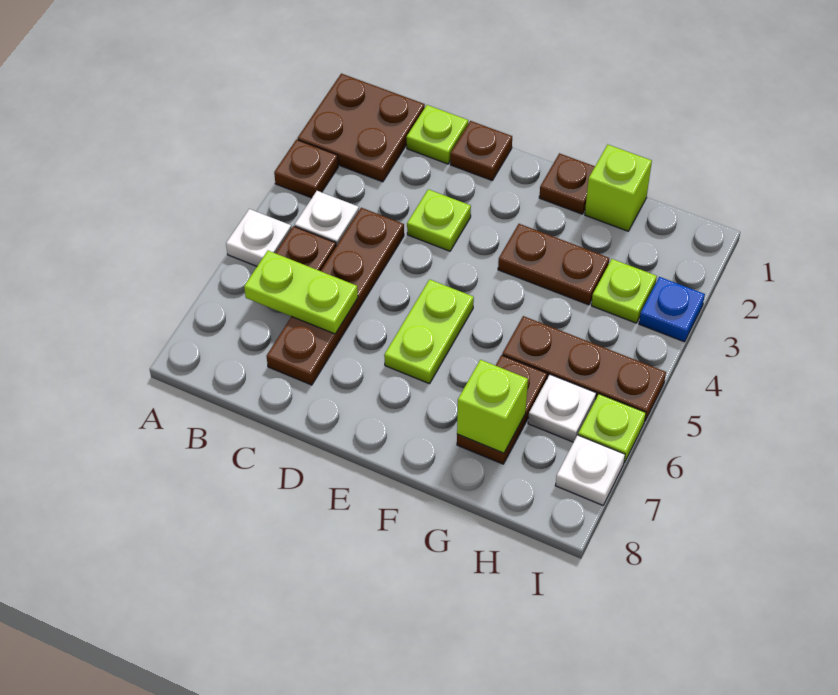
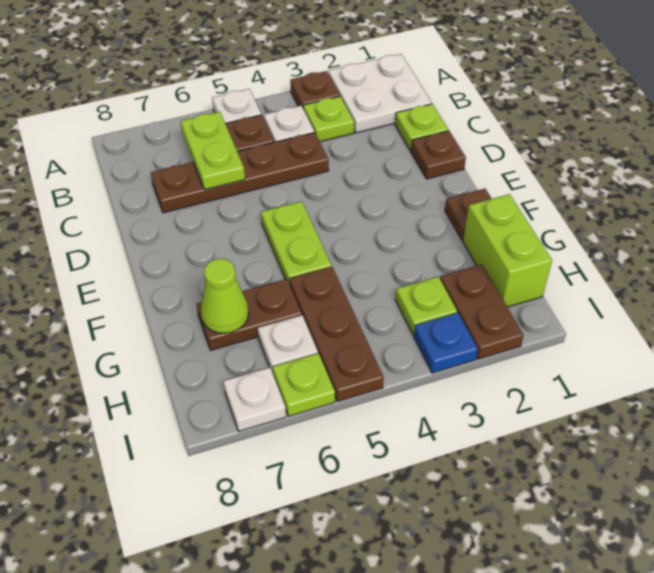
brown 2x2 plate [298,74,425,182] -> white 2x2 plate [329,54,432,133]
lime 1x1 plate [407,189,471,251] -> lime 1x1 plate moved to [303,96,354,142]
lime 1x2 plate [384,279,474,384] -> lime 1x2 plate turned to [261,201,332,284]
brown 1x2 plate [498,224,609,305] -> brown 1x2 plate moved to [440,265,523,359]
lime 1x1 brick [585,145,652,231] -> lime 1x2 brick [463,194,552,307]
lime 1x1 brick [457,360,528,453] -> lime 1x1 cone [201,259,249,334]

